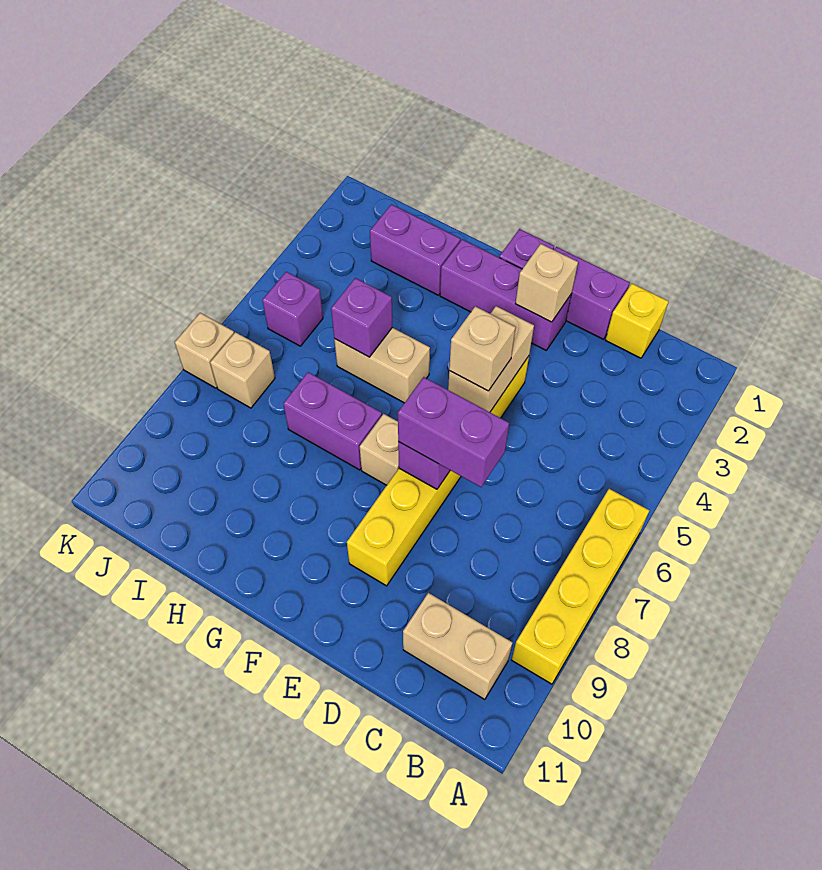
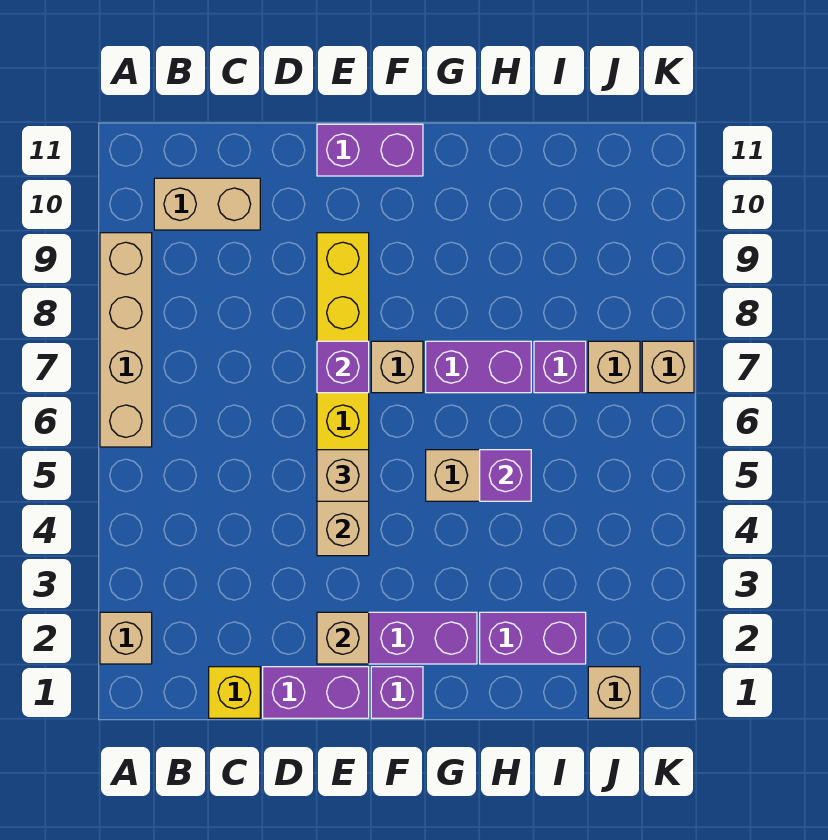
none -> tan 1x1 brick [100,612,152,664]
yellow 1x4 brick [512,489,649,684] -> tan 1x4 brick [100,233,152,447]
purple 1x2 brick [398,377,509,487] -> purple 1x2 brick moved to [317,124,423,176]
none -> tan 1x1 brick [588,667,640,718]
purple 1x1 brick [262,272,323,346] -> purple 1x1 brick moved to [534,341,586,393]

